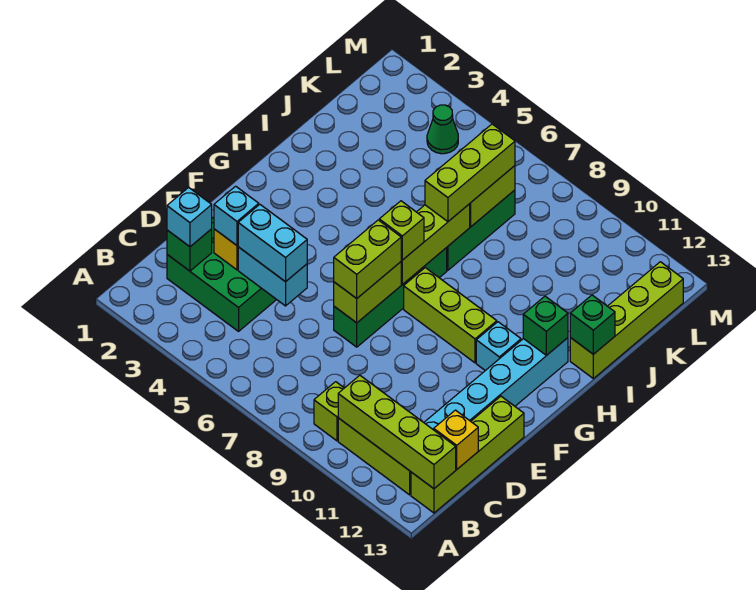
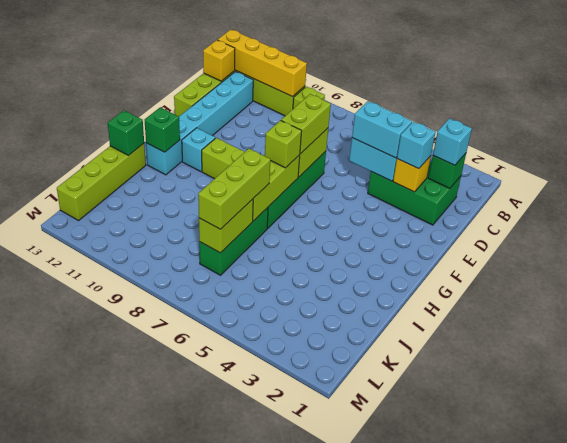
lime 1x4 brick [338,375,456,489] -> yellow 1x4 brick [218,30,307,97]
green 1x1 cone [427,105,458,154] -> none

